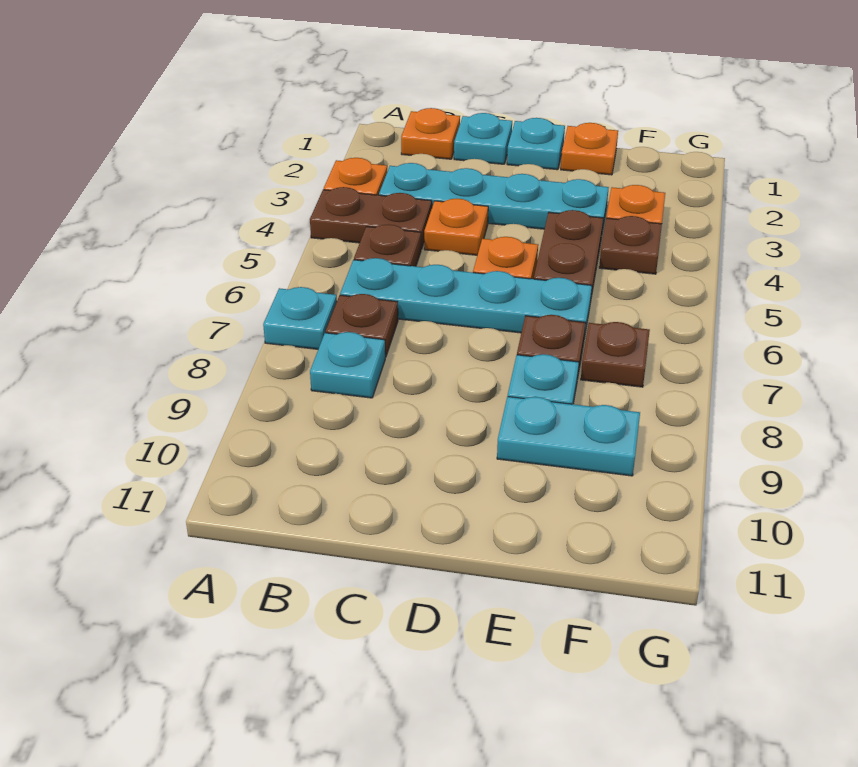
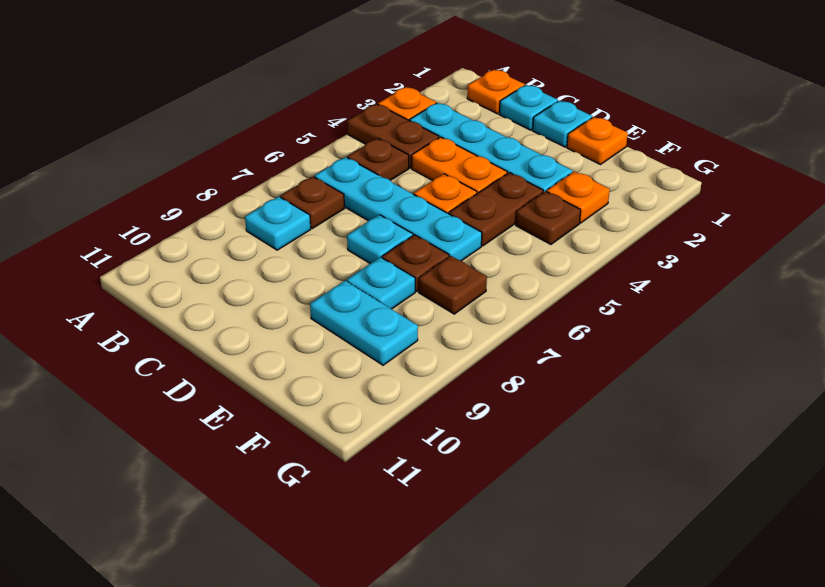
cyan 1x1 plate [263,287,337,349] -> cyan 1x1 plate moved to [347,215,413,263]
orange 1x1 plate [424,199,488,255] -> orange 1x2 plate [412,137,507,193]

